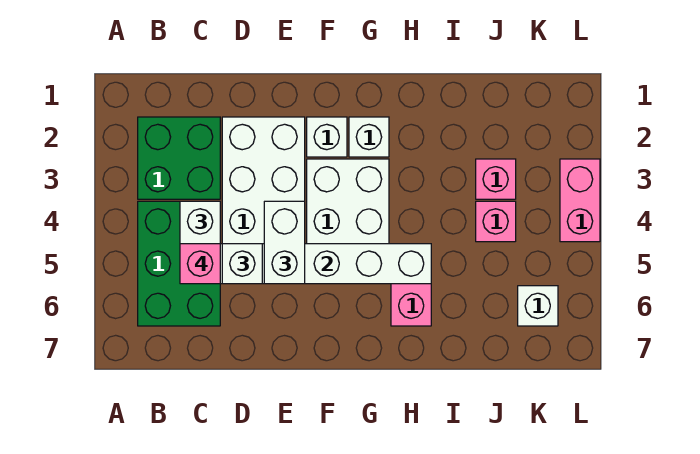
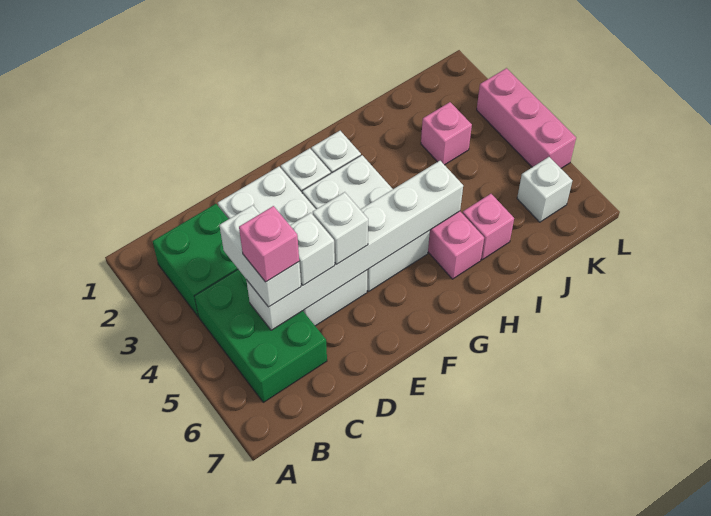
white 1x2 brick [264,201,305,284] -> white 1x1 brick [313,192,368,265]
pink 1x1 brick [476,201,516,242] -> pink 1x1 brick moved to [462,194,514,260]
pink 1x2 brick [560,159,600,242] -> pink 1x3 brick [477,68,576,168]

